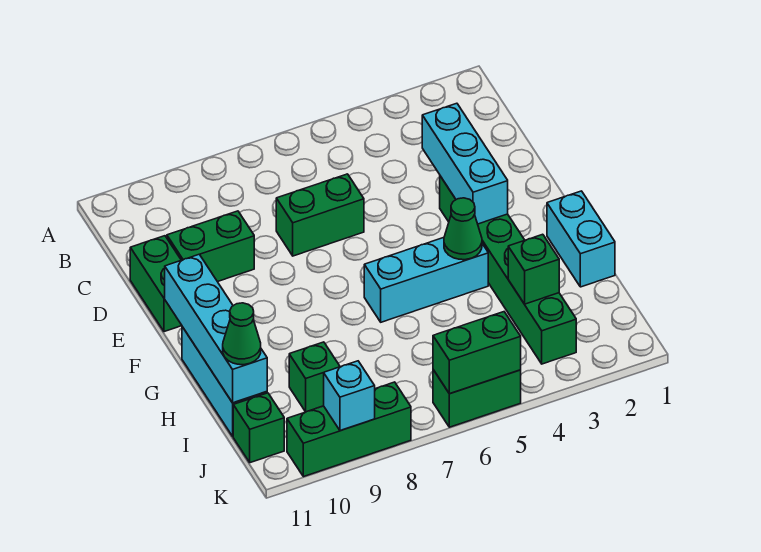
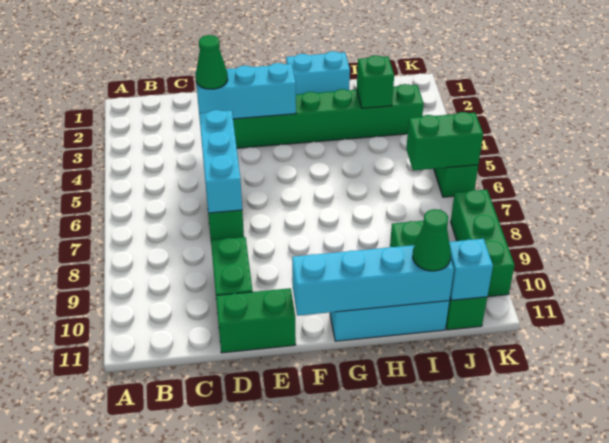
cyan 1x3 brick [364,238,488,322] -> cyan 1x3 brick moved to [199,110,242,213]
green 1x1 cone [444,198,482,260] -> green 1x1 cone moved to [196,35,228,89]
green 1x2 brick [433,312,521,394] -> green 1x2 brick turned to [406,112,483,170]
cyan 1x1 brick [324,361,375,431] -> cyan 1x1 brick moved to [449,239,493,300]

